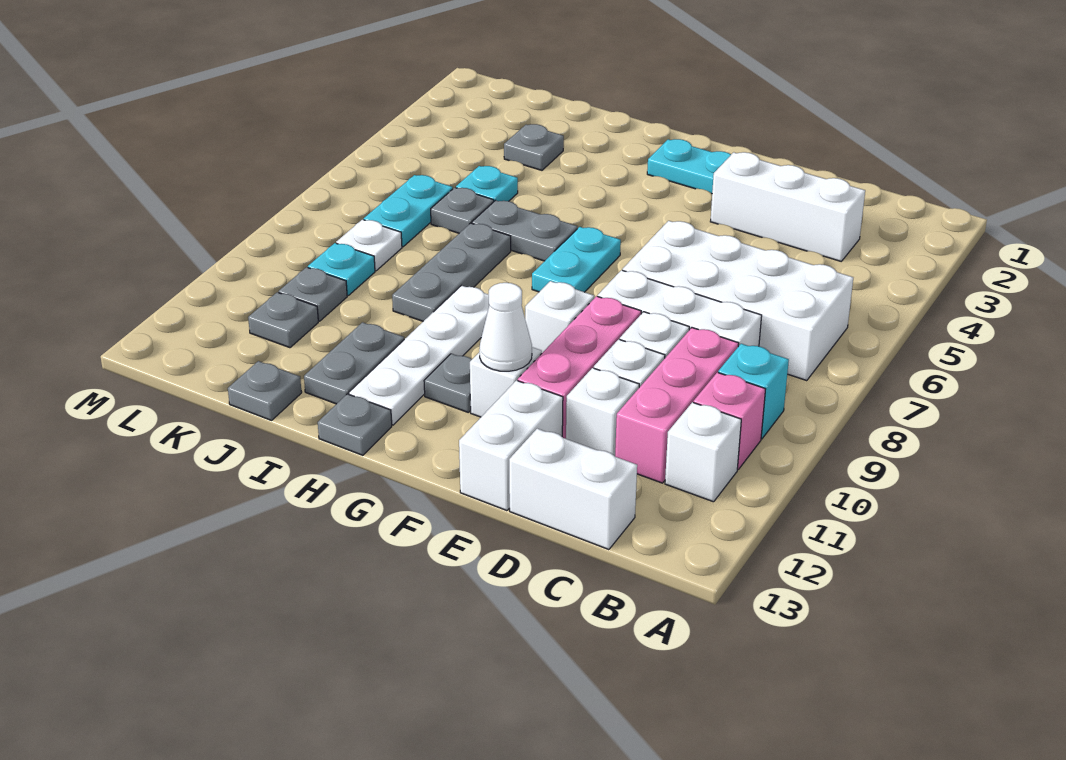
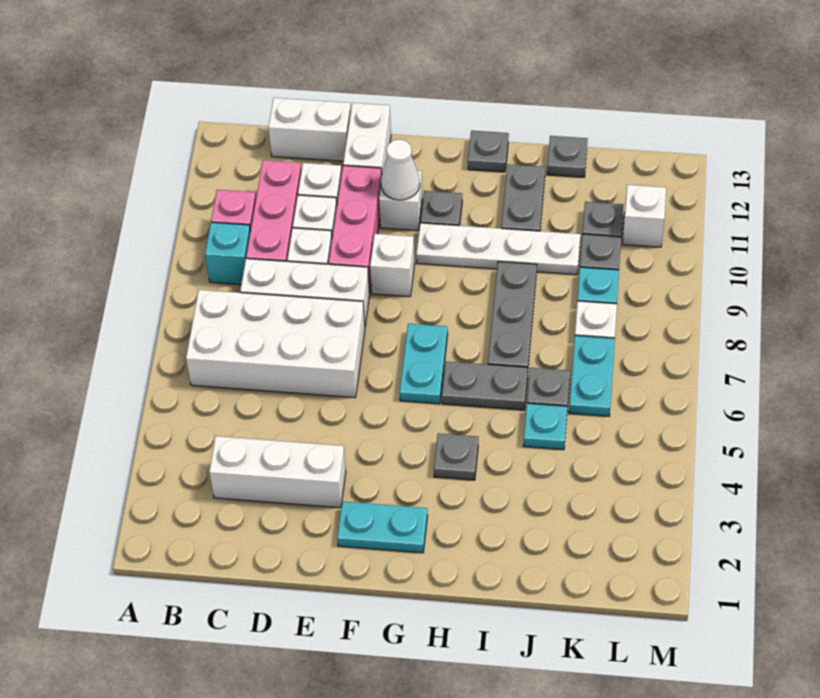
white 1x1 brick [665,402,741,502] -> white 1x1 brick moved to [623,185,666,247]
white 1x4 plate [349,286,489,425] -> white 1x4 plate turned to [416,223,580,275]
grey 1x1 plate [504,124,564,170] -> grey 1x1 plate moved to [434,433,479,480]

